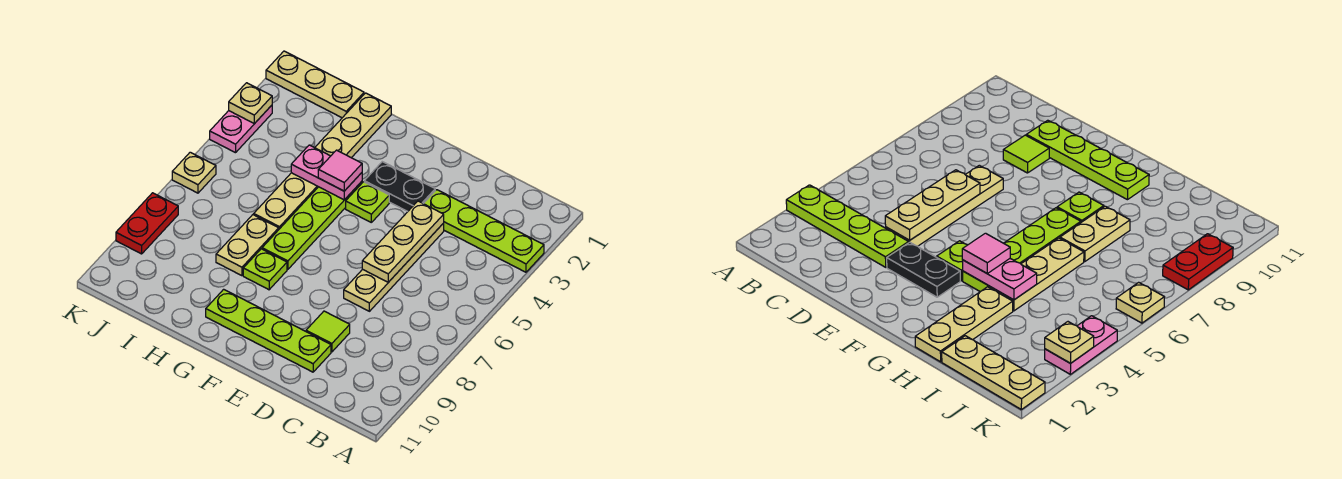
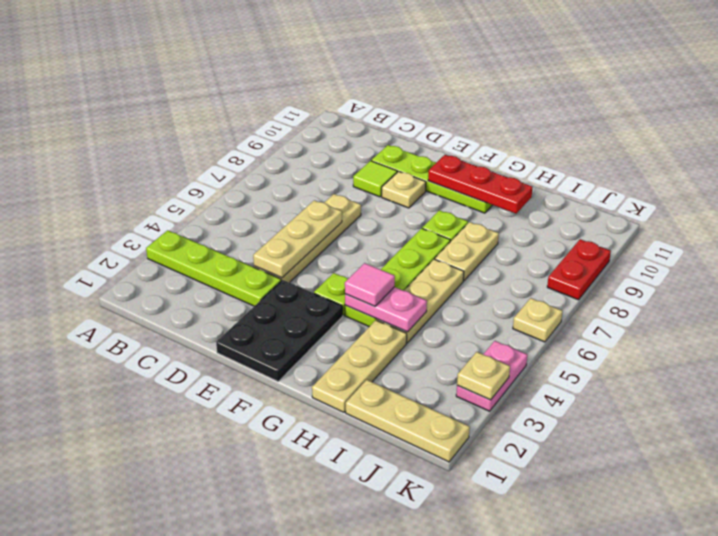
black 1x2 plate [364,162,435,211] -> black 2x3 plate [216,280,343,381]
none -> tan 1x1 plate [382,171,426,208]
none -> red 1x3 plate [428,155,533,214]

